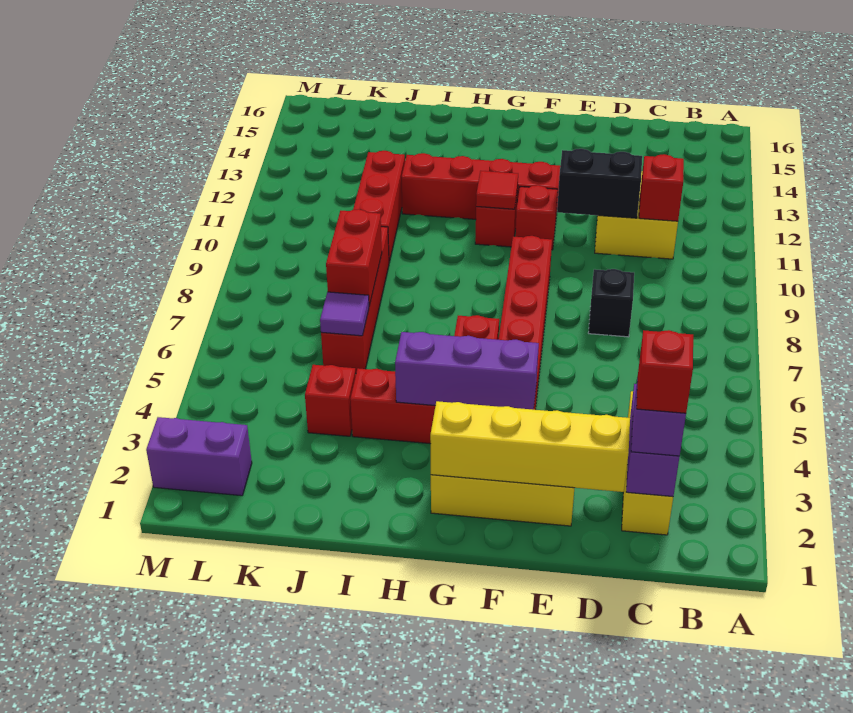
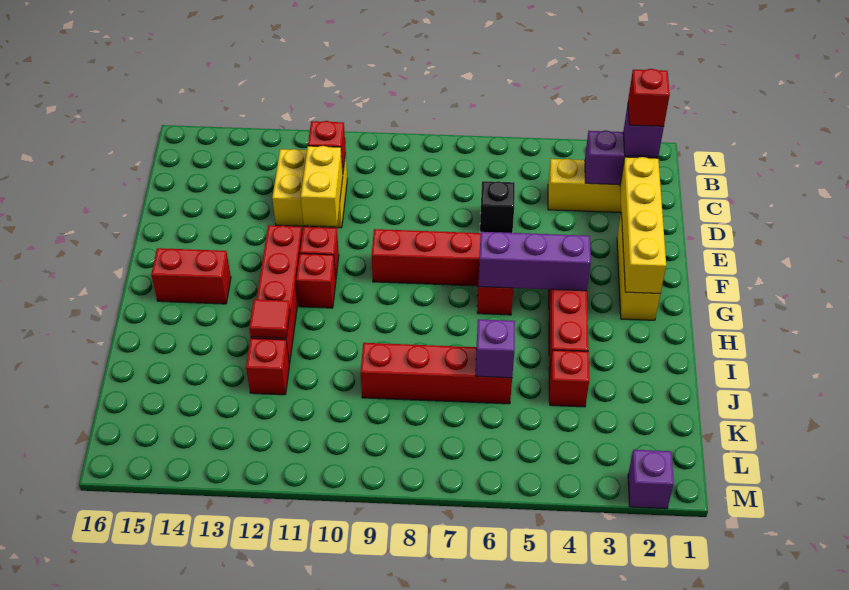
black 1x1 brick [588,269,634,337] -> black 1x1 brick moved to [480,181,515,233]
black 1x2 brick [557,149,642,218] -> yellow 1x2 brick [301,146,343,226]
purple 1x3 brick [395,332,539,410] -> purple 1x3 brick turned to [479,232,591,291]
red 1x1 tile [476,171,518,209] -> red 1x1 tile moved to [249,299,290,338]
purple 1x1 tile [320,292,369,336] -> purple 1x1 brick [476,319,515,378]
red 1x2 brick [326,209,382,306] -> red 1x2 brick moved to [151,248,231,304]
red 1x3 brick [353,151,405,262] -> red 1x1 brick [246,338,289,395]
purple 1x2 brick [146,417,252,496] -> purple 1x1 brick [628,450,674,509]

